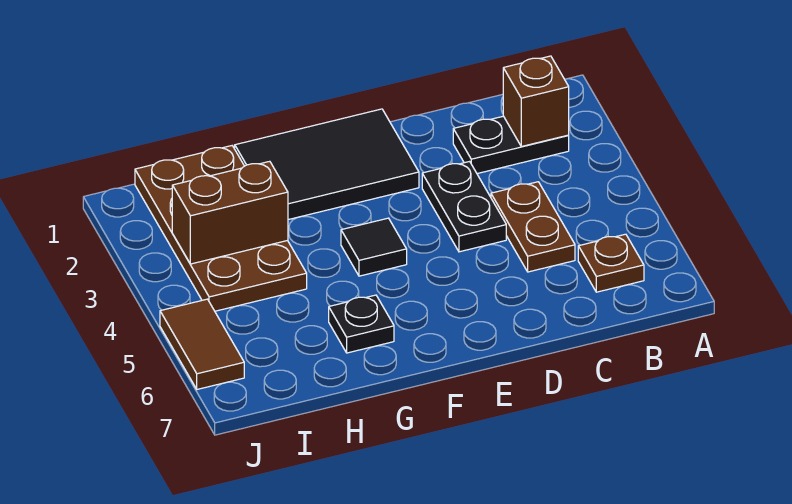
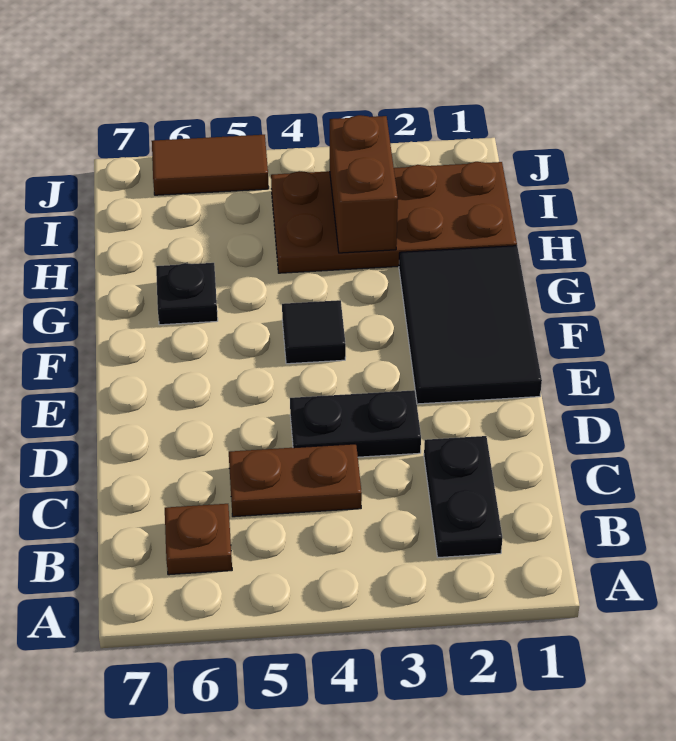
brown 1x1 brick [503,56,569,146] -> none

